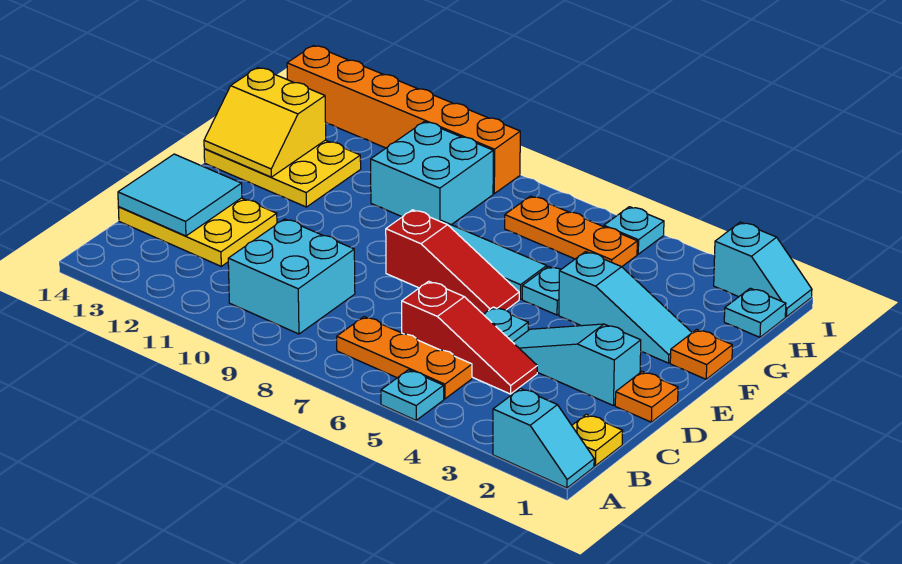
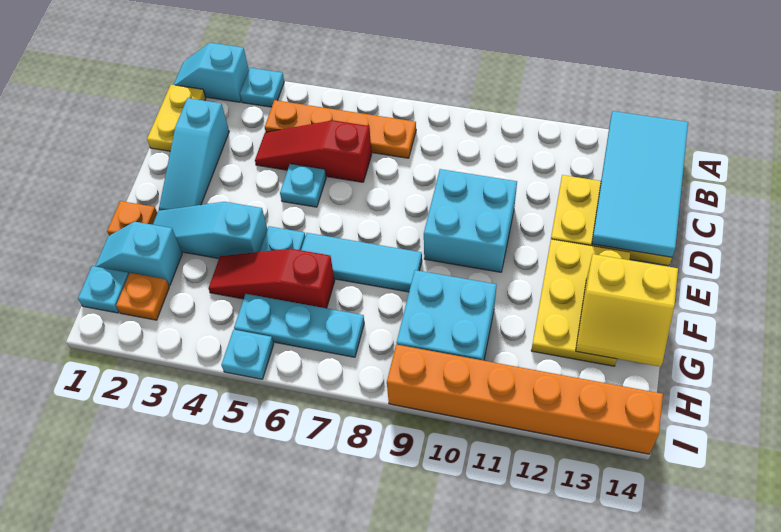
cyan 1x1 plate [381,370,444,420] -> cyan 1x1 plate moved to [240,68,284,107]
yellow 1x1 plate [572,414,623,466] -> yellow 1x2 plate [147,85,206,151]
orange 1x3 plate [337,317,472,399] -> orange 1x4 plate [265,100,416,158]
cyan 2x2 brick [228,219,355,334] -> cyan 2x2 brick moved to [424,169,517,272]
cyan 2x2 tile [118,154,242,236] -> cyan 2x4 tile [592,111,688,257]
orange 1x1 plate [615,372,678,422] -> orange 1x1 plate moved to [116,273,169,320]
cyan 1x3 slope [513,324,641,406] -> cyan 1x3 slope turned to [159,98,229,211]
red 1x3 slope [386,210,519,314] -> red 1x3 slope moved to [208,249,335,308]
yellow 2x3 plate [204,140,361,207] -> yellow 2x3 plate turned to [531,239,630,366]
yellow 2x2 slope [204,68,326,177] -> yellow 2x2 slope turned to [576,254,678,367]
orange 1x3 plate [505,196,637,267] -> cyan 1x3 plate [234,294,364,357]
cyan 1x2 slope [714,222,812,317] -> cyan 1x2 slope moved to [95,222,182,285]

